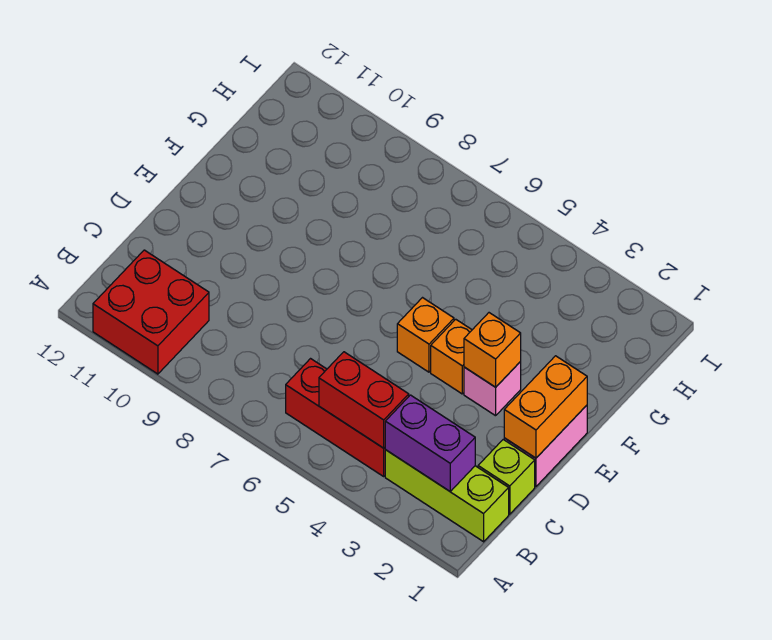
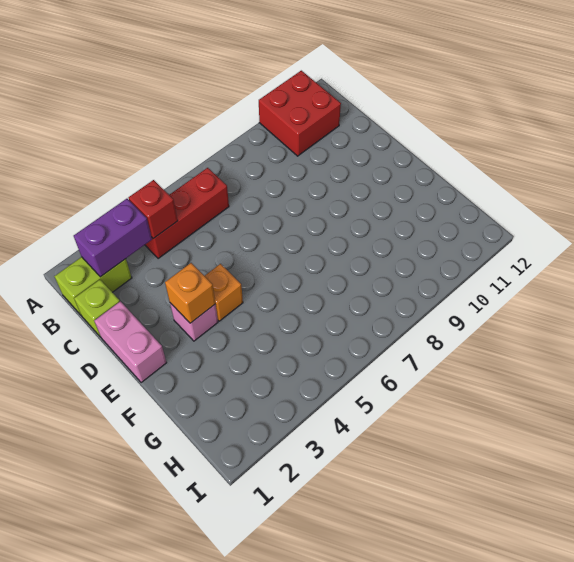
lime 1x3 brick [385,450,509,542] -> lime 1x2 brick [54,257,132,315]
red 1x2 brick [319,352,409,448] -> red 1x1 brick [128,180,178,239]
orange 1x2 brick [504,356,587,458] -> none
orange 1x1 brick [397,298,454,372] -> none

